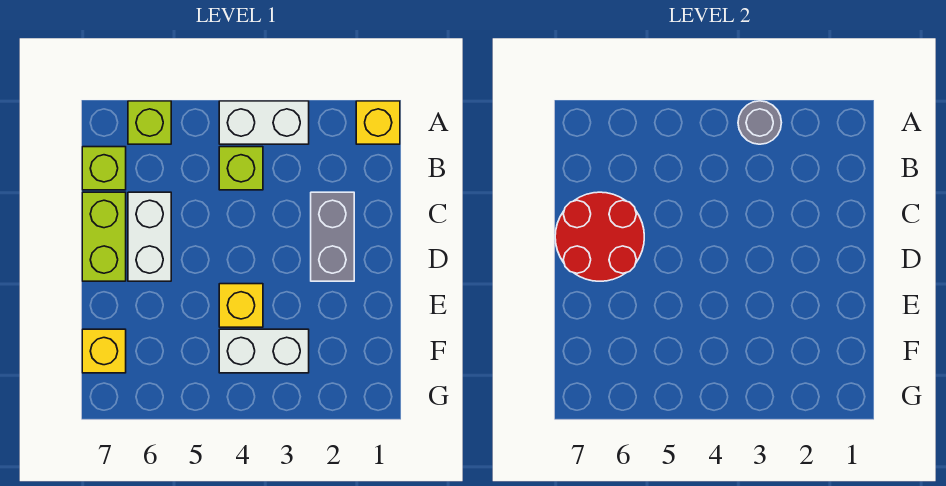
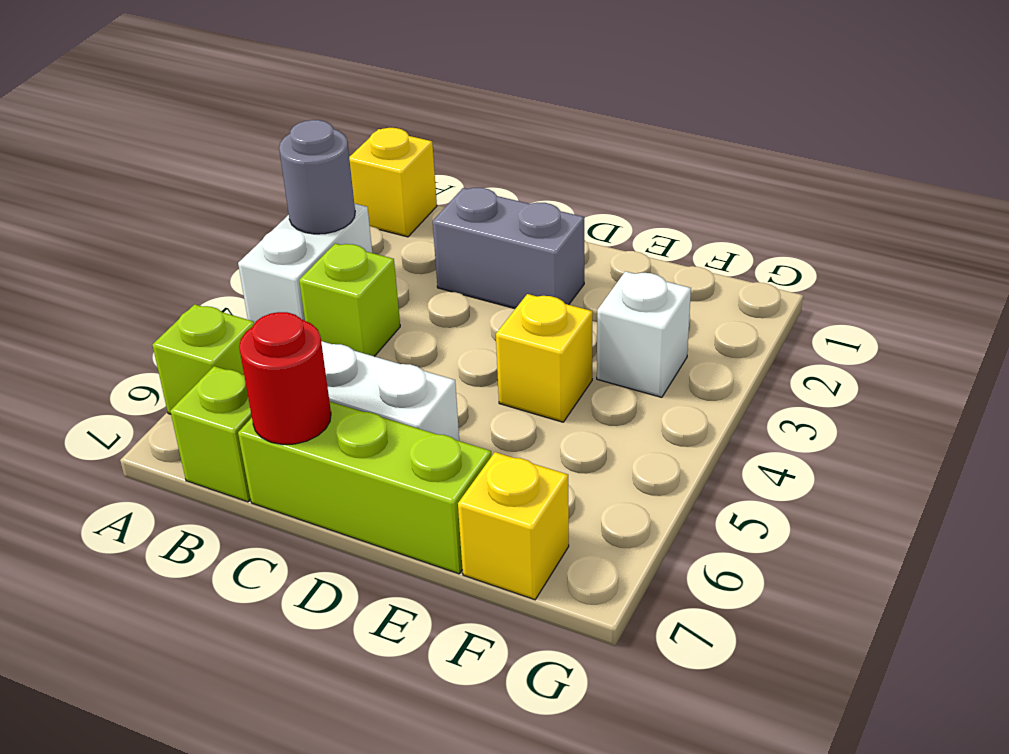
red 2x2 round brick [555,192,644,281] -> red 1x1 round brick [239,312,331,445]
lime 1x2 brick [82,192,126,281] -> lime 1x3 brick [238,402,491,574]
white 1x2 brick [219,329,309,373] -> white 1x1 brick [597,271,691,397]

